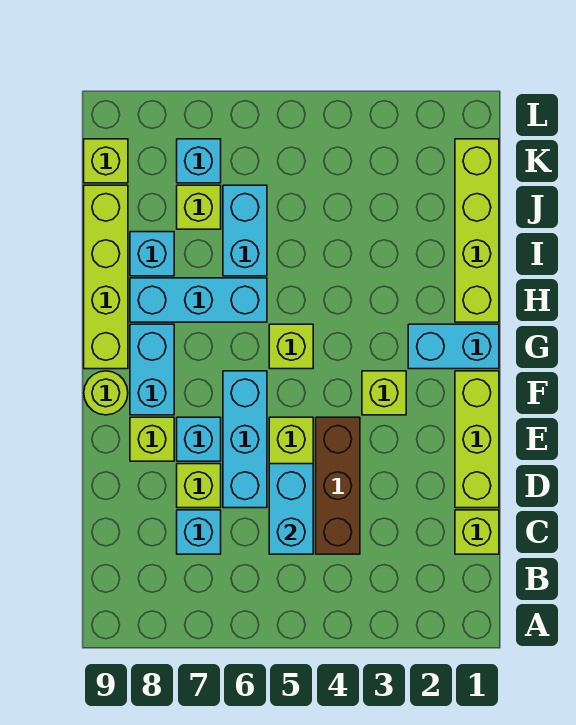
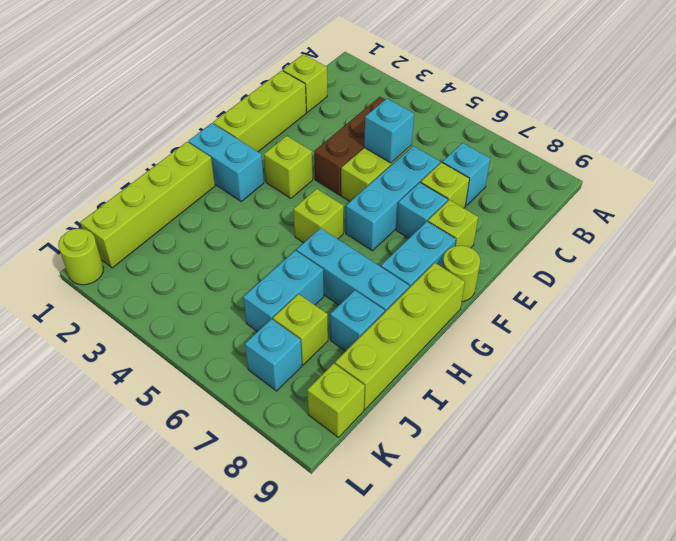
cyan 1x2 brick [269,464,313,554] -> cyan 1x1 brick [364,99,414,163]
none -> lime 1x1 round brick [58,229,104,285]

